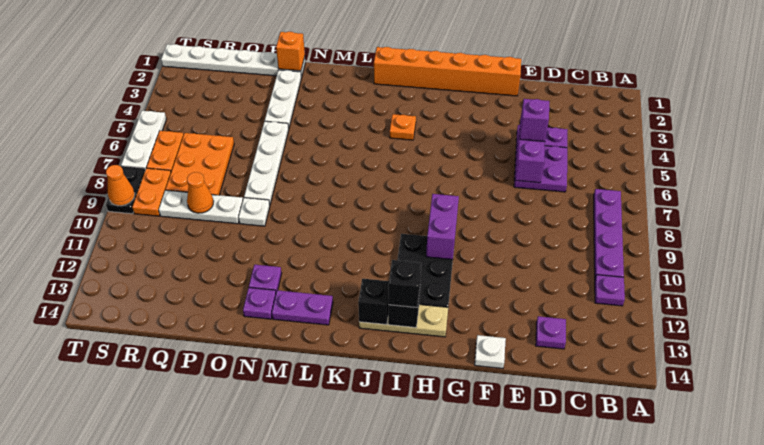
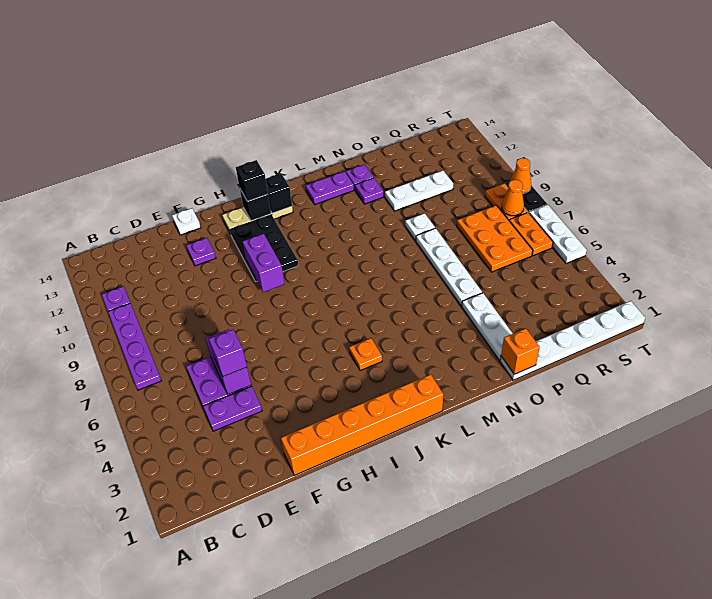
purple 1x1 plate [536,316,566,349] -> purple 1x1 plate moved to [186,238,216,266]
white 1x3 plate [159,190,243,224] -> white 1x3 plate moved to [385,171,453,211]
orange 1x1 cone [187,172,214,213] -> orange 1x1 cone moved to [502,180,524,216]

